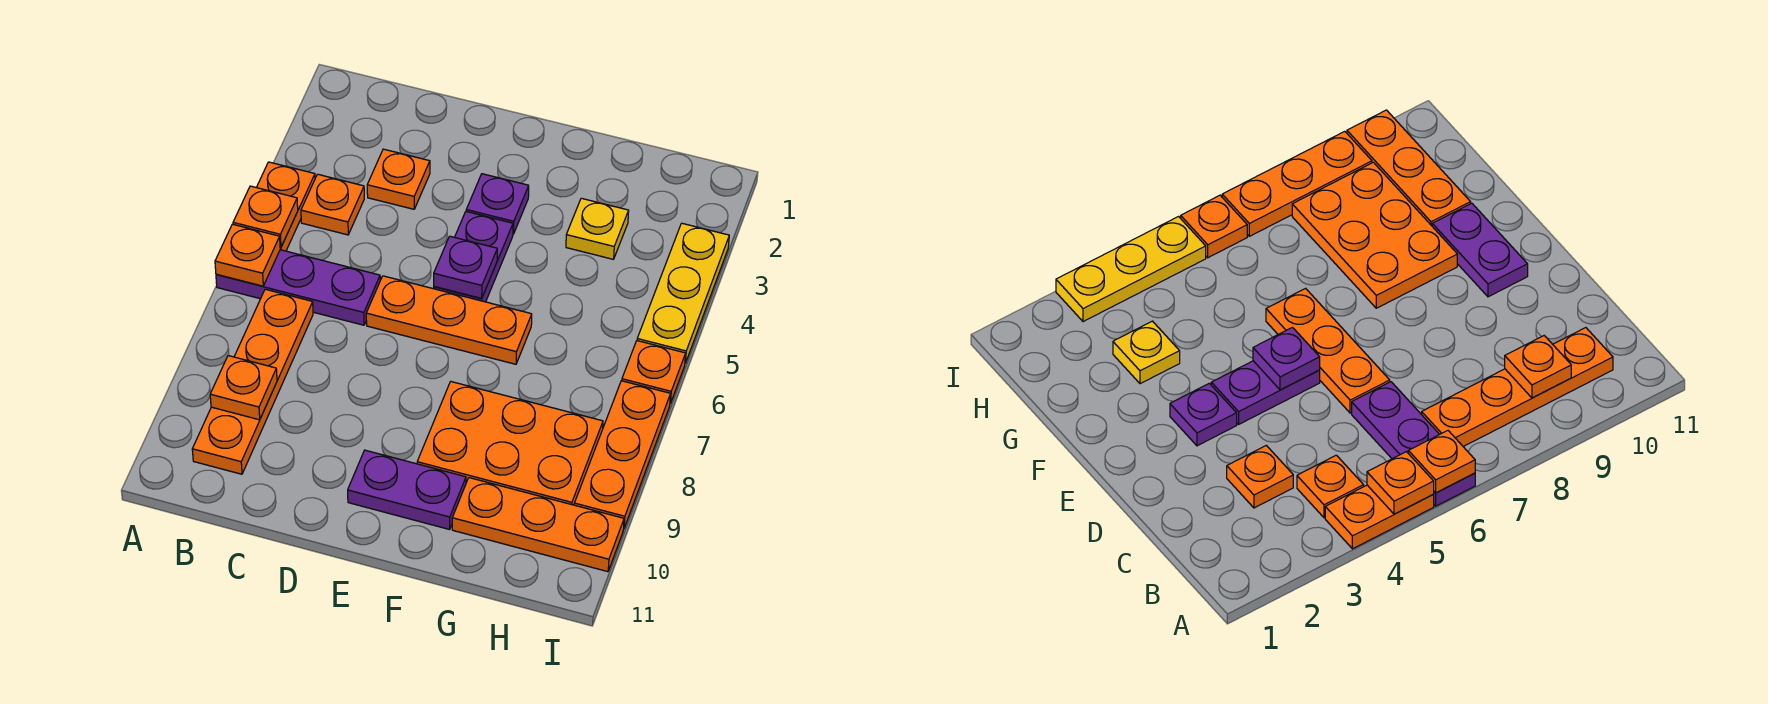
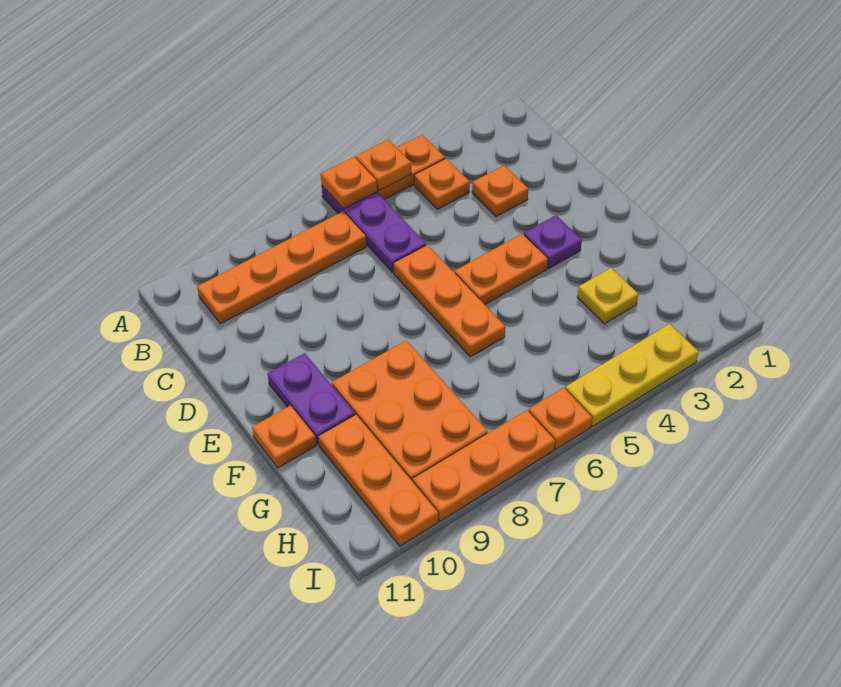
orange 1x1 plate [210,356,277,420] -> orange 1x1 plate moved to [252,406,316,468]
purple 1x2 plate [434,212,513,302] -> orange 1x2 plate [455,234,548,305]
purple 1x1 plate [434,236,497,298] -> none

